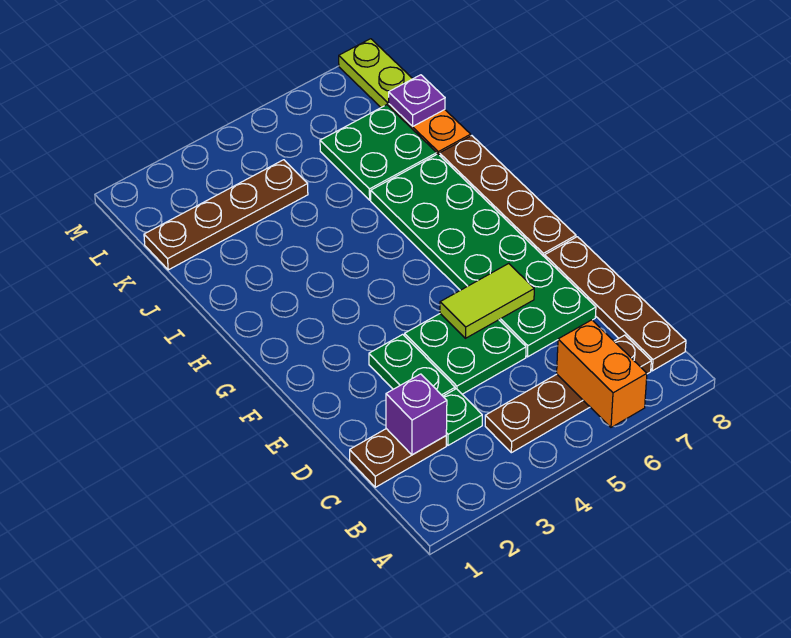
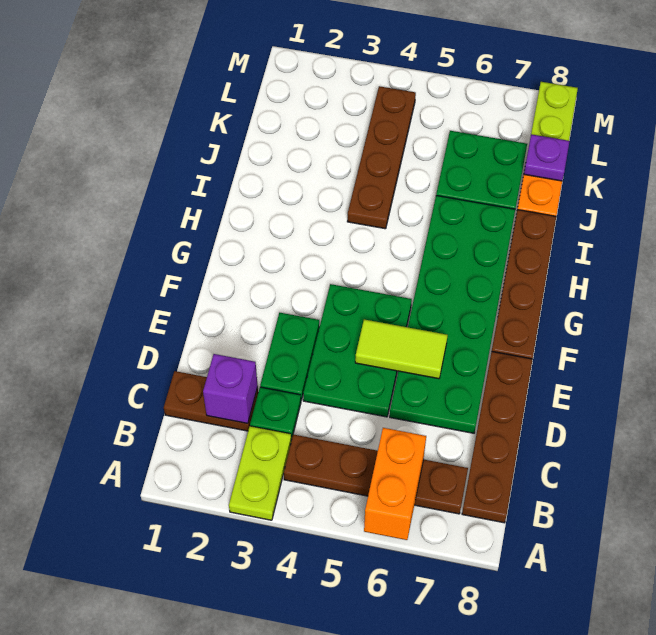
none -> lime 1x2 plate [229,426,291,520]
green 2x2 plate [405,314,526,394] -> green 2x3 plate [303,284,412,417]
brown 1x4 plate [144,160,308,270] -> brown 1x4 plate turned to [347,86,416,229]

